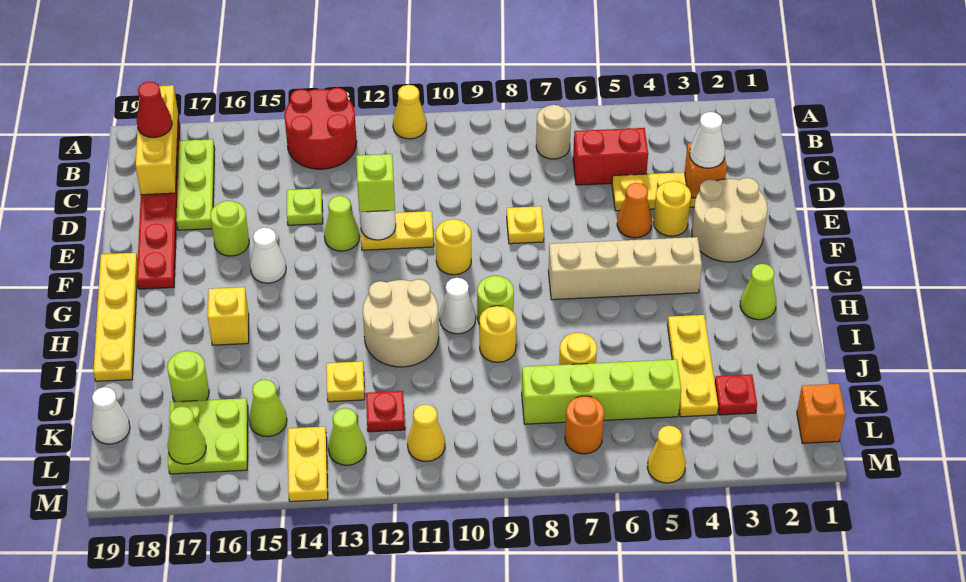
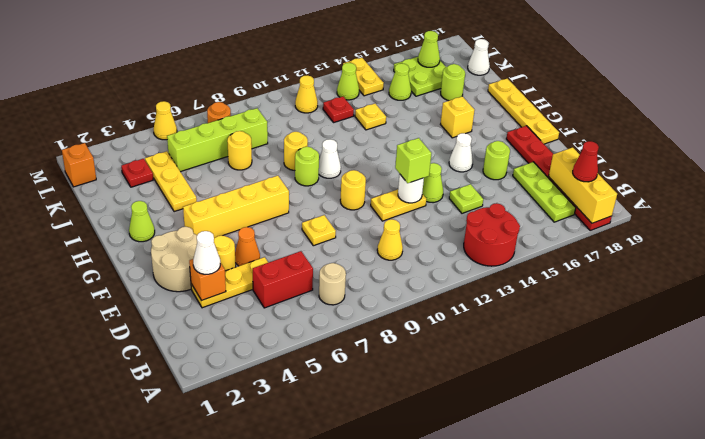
yellow 1x1 cone [393,85,427,139] -> yellow 1x1 cone moved to [377,219,403,260]
tan 1x4 brick [548,237,702,300] -> yellow 1x4 brick [183,176,289,238]
tan 2x2 round brick [363,279,439,367] -> none

